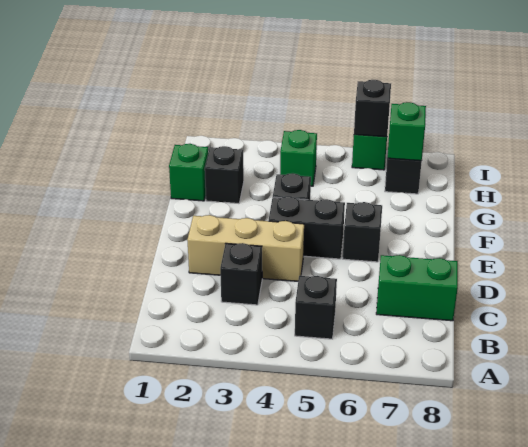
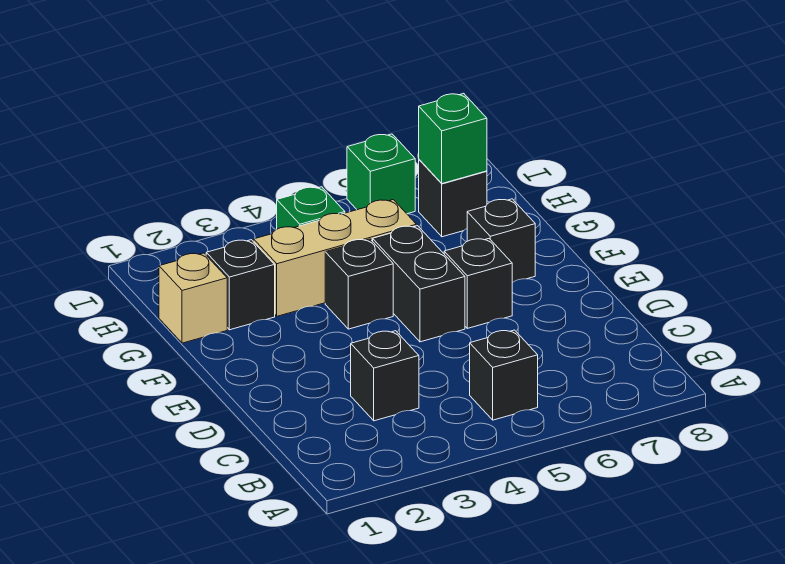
green 1x2 brick [376,255,458,321] -> none
tan 1x3 brick [187,215,304,281] -> tan 1x3 brick moved to [254,200,416,316]
black 1x2 brick [269,197,345,259] -> black 1x2 brick turned to [373,226,465,342]
green 1x1 brick [169,144,208,201] -> tan 1x1 brick [159,253,227,343]
black 1x1 brick [354,80,391,137] -> black 1x1 brick moved to [467,199,535,283]

